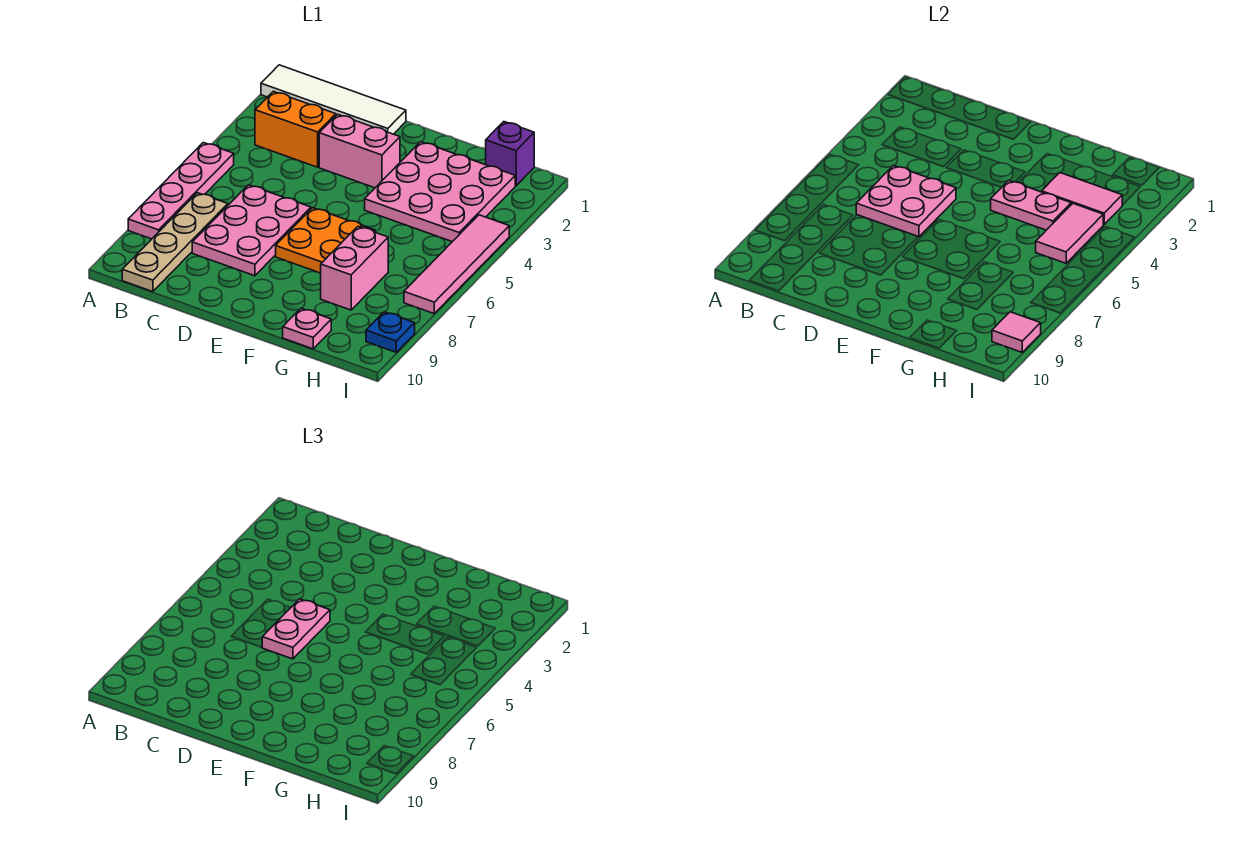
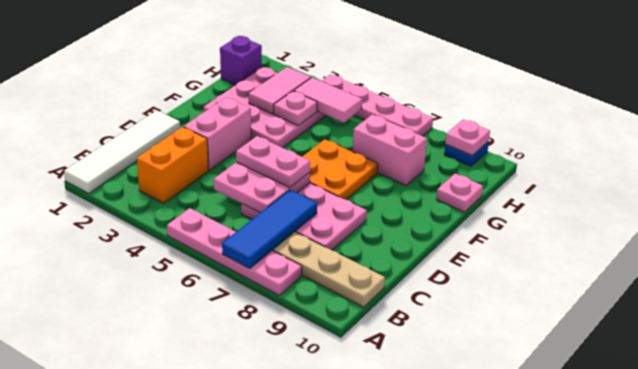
none -> blue 1x3 tile [222,190,317,269]
pink 1x2 plate [991,180,1071,230] -> pink 1x1 plate [274,91,317,126]
pink 1x4 tile [404,215,509,314] -> pink 1x4 plate [322,75,433,136]
pink 1x1 tile [992,312,1041,352] -> pink 1x1 plate [445,119,490,156]

